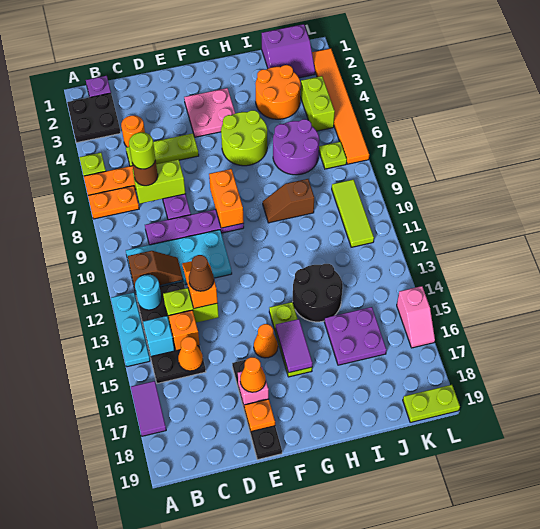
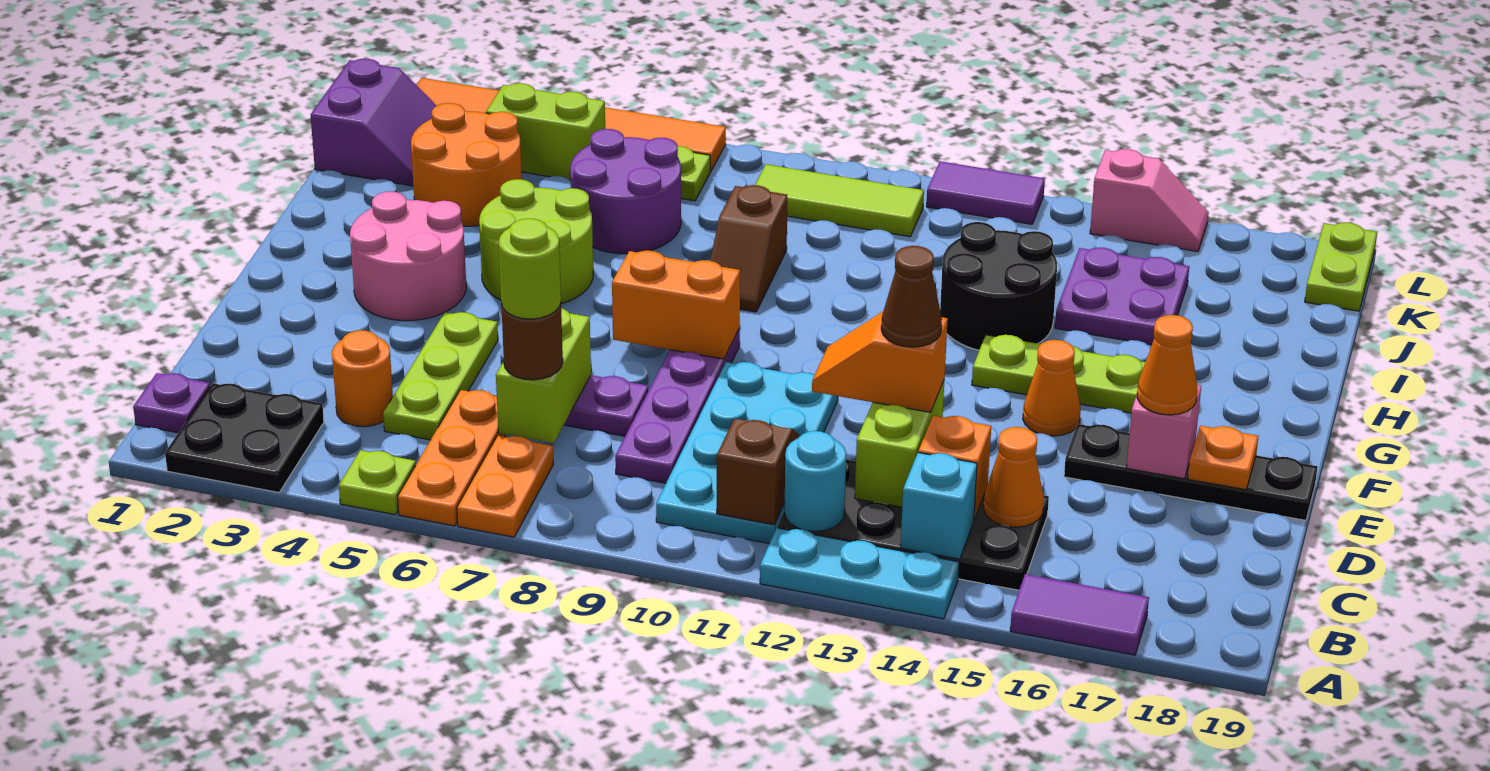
pink 2x2 plate [184,88,235,137] -> pink 2x2 round brick [350,192,466,321]
purple 1x2 tile [276,319,313,373] -> purple 1x2 tile moved to [926,161,1045,224]

